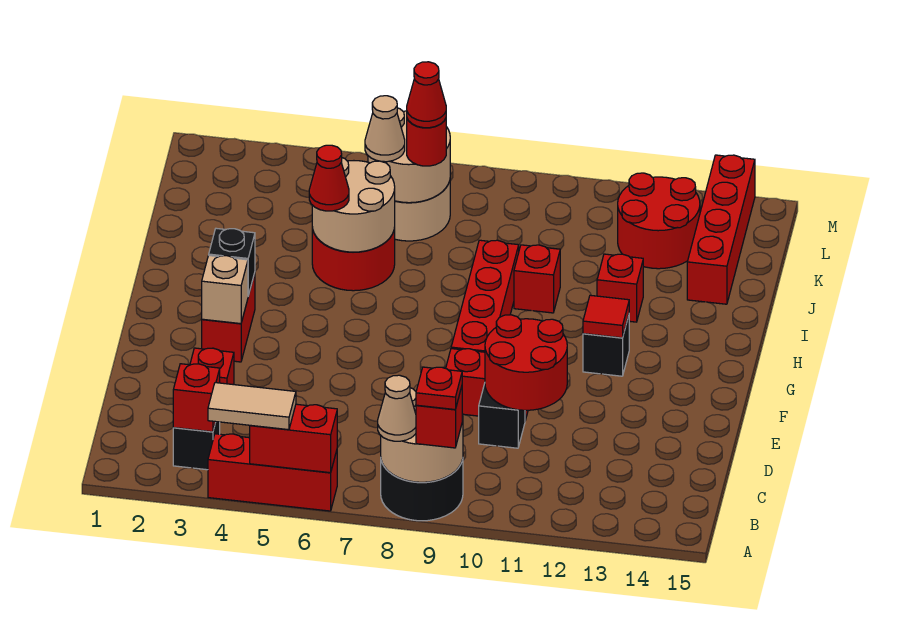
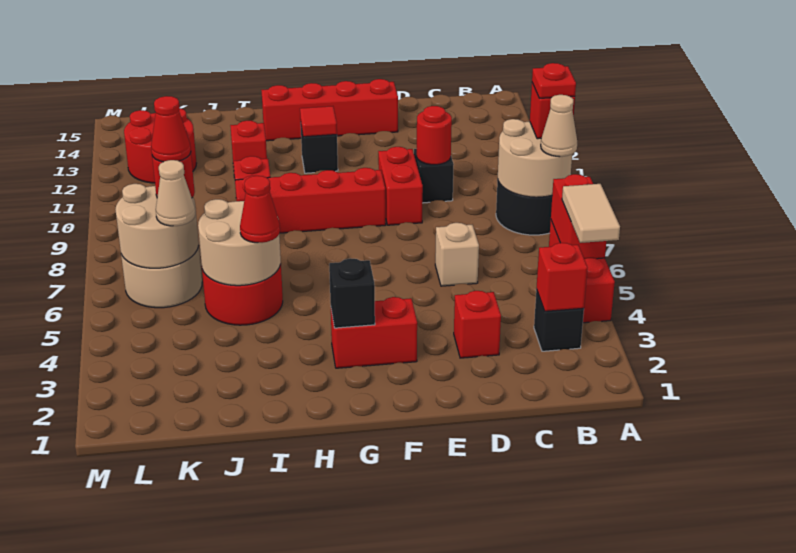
red 2x2 round brick [485,315,567,410] -> red 1x1 round brick [417,106,452,165]
tan 1x1 brick [202,255,248,324] -> tan 1x1 brick moved to [435,223,479,286]
red 1x4 brick [687,155,755,304] -> red 1x4 brick moved to [261,79,398,141]

